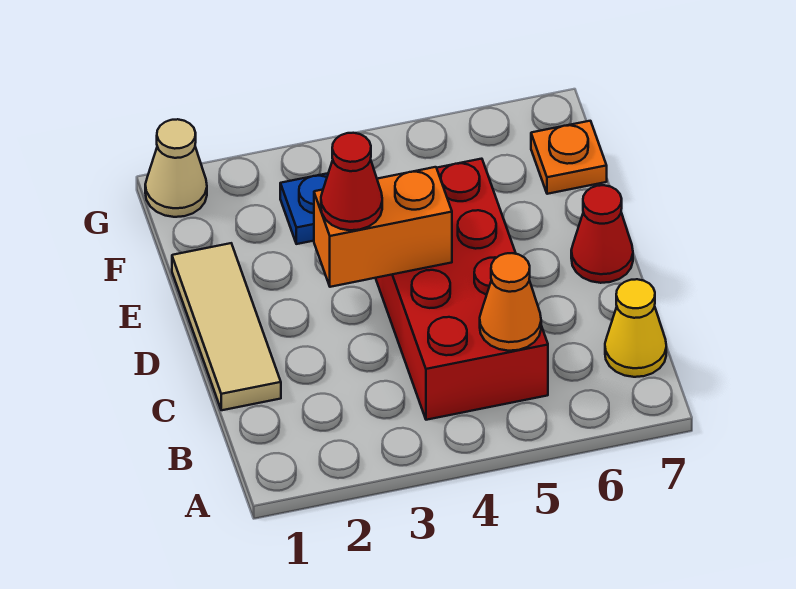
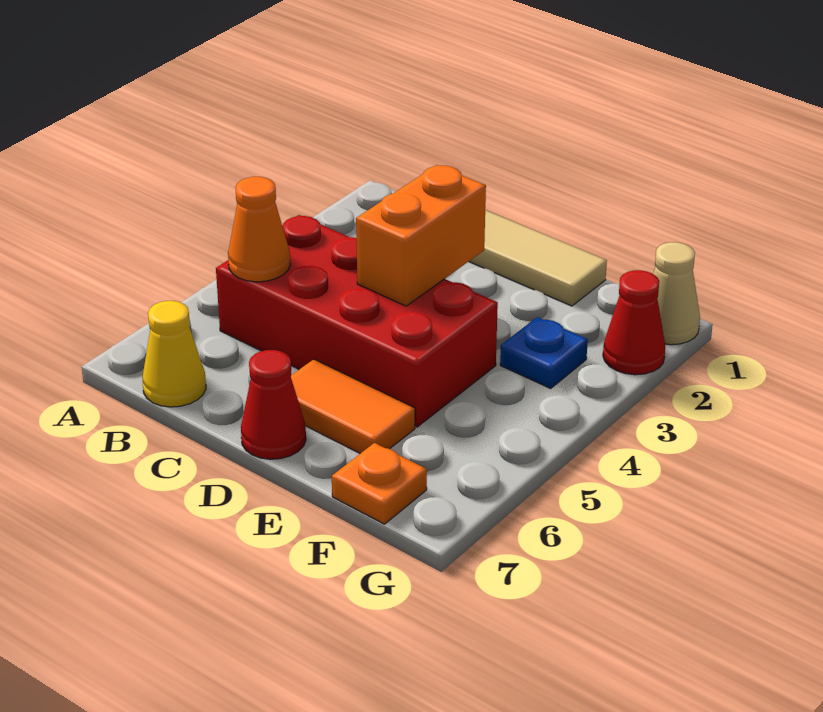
red 1x1 cone [321,133,382,230] -> red 1x1 cone moved to [603,270,665,375]
none -> orange 1x2 tile [291,359,415,454]

